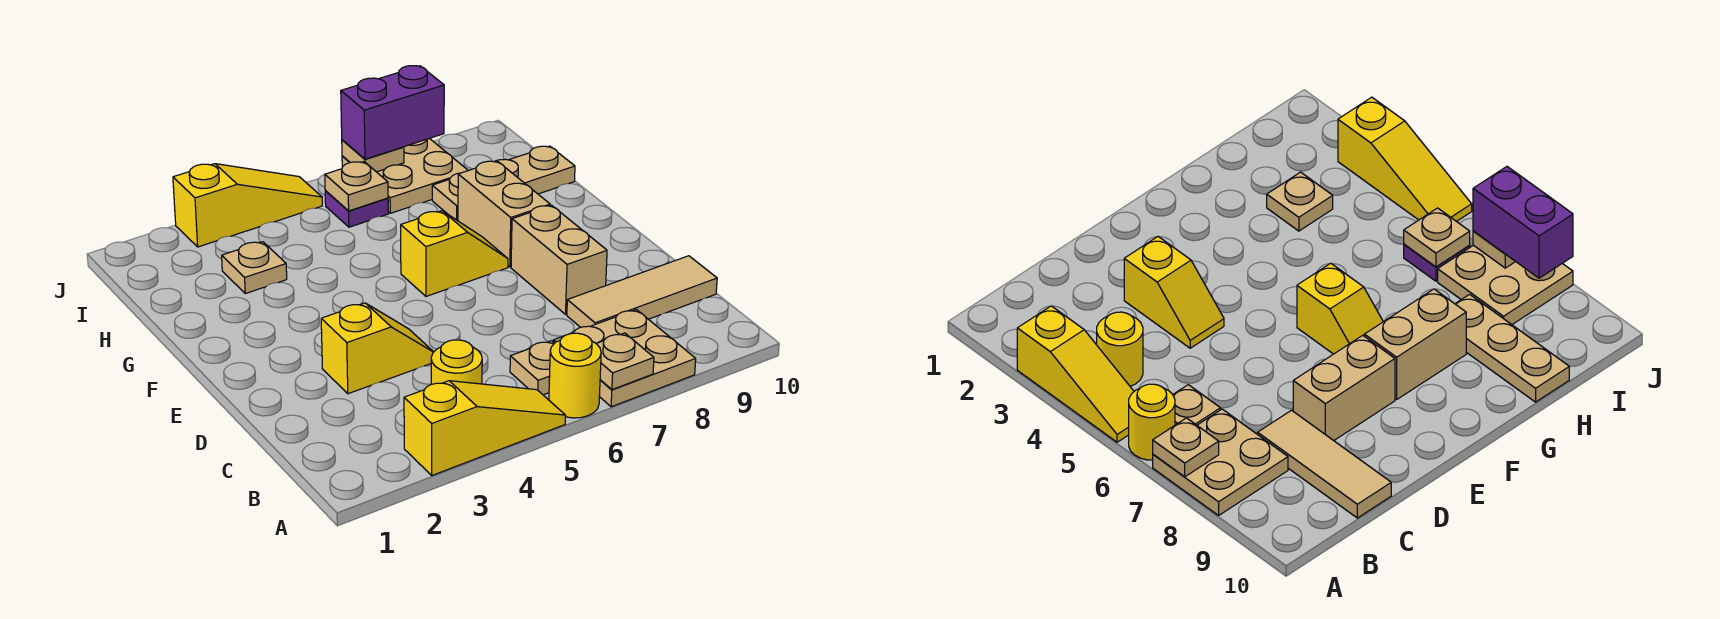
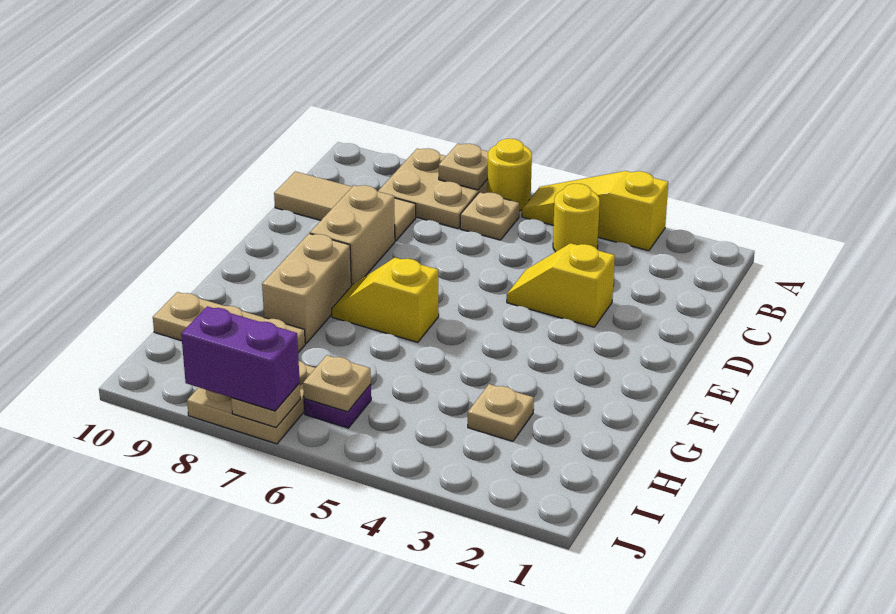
yellow 1x3 slope [173,164,322,247] -> none

